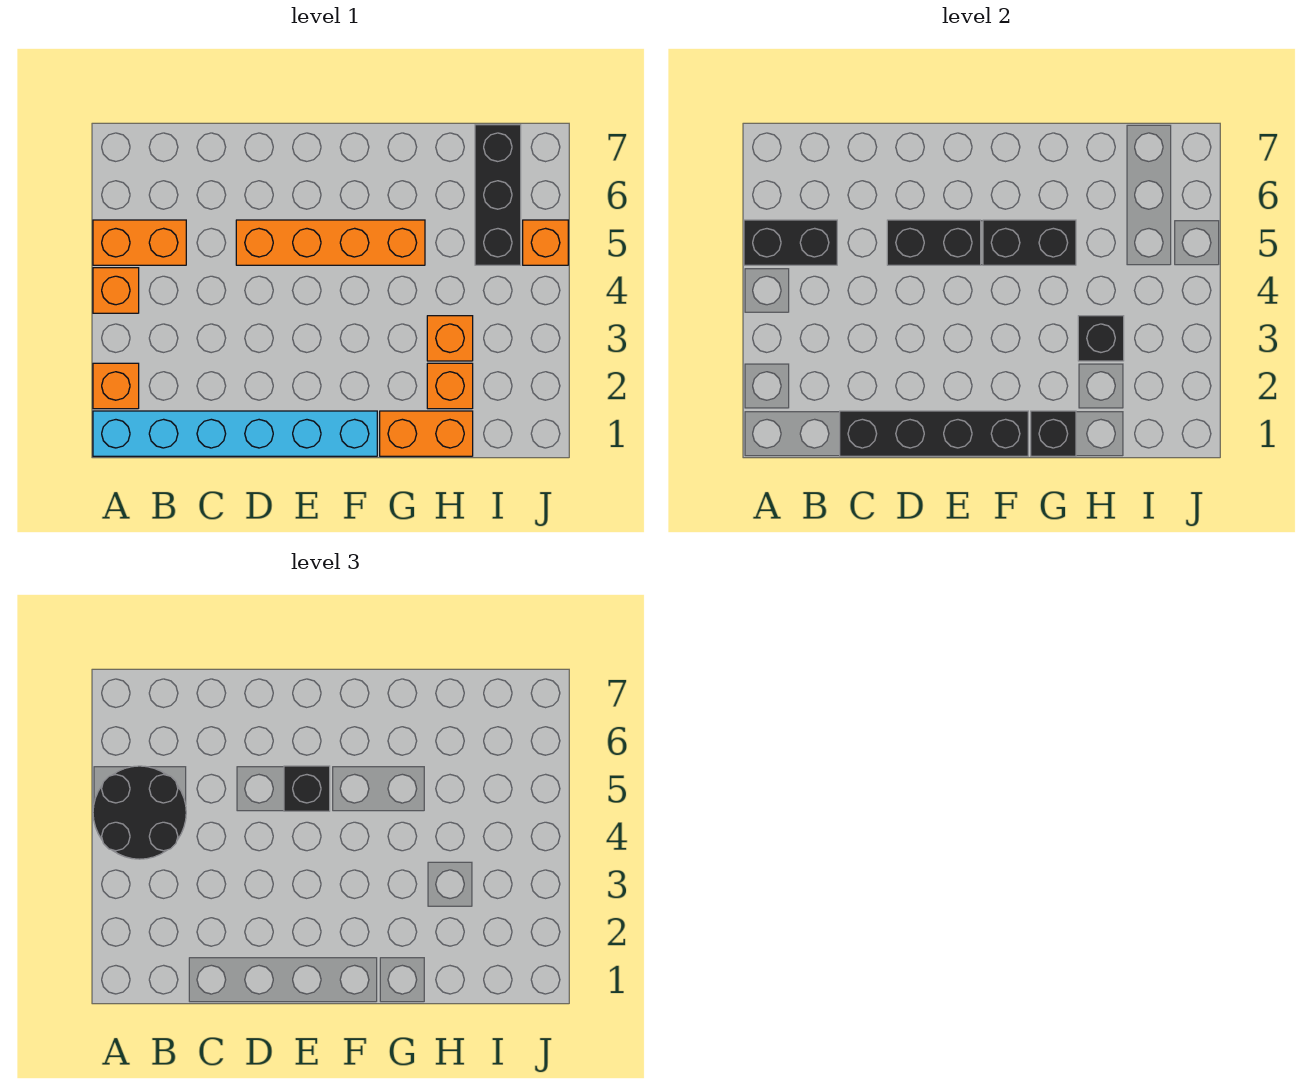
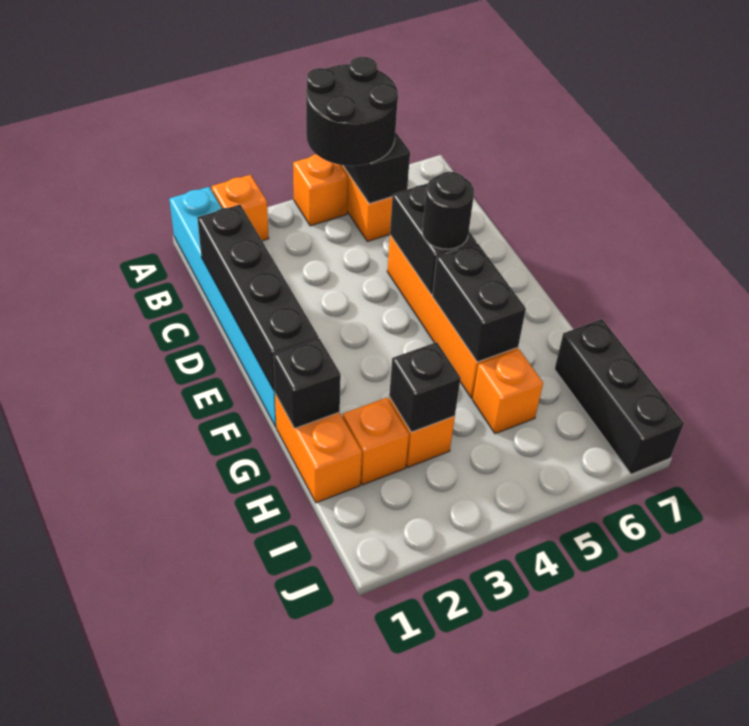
black 1x1 brick [284,766,330,811] -> black 1x1 round brick [422,172,474,249]
black 1x3 brick [475,125,521,265] -> black 1x3 brick turned to [555,319,684,474]
orange 1x1 brick [523,220,568,265] -> orange 1x1 brick moved to [473,350,543,434]

